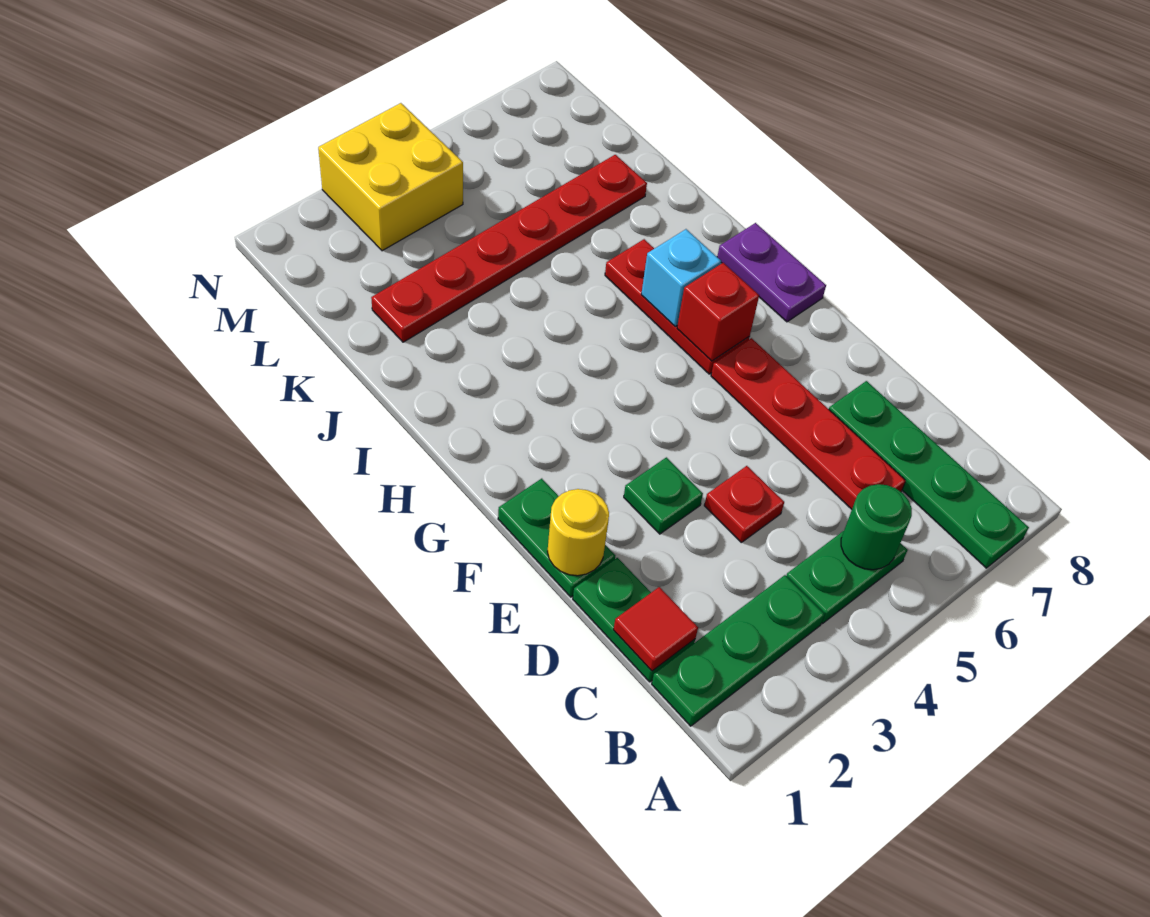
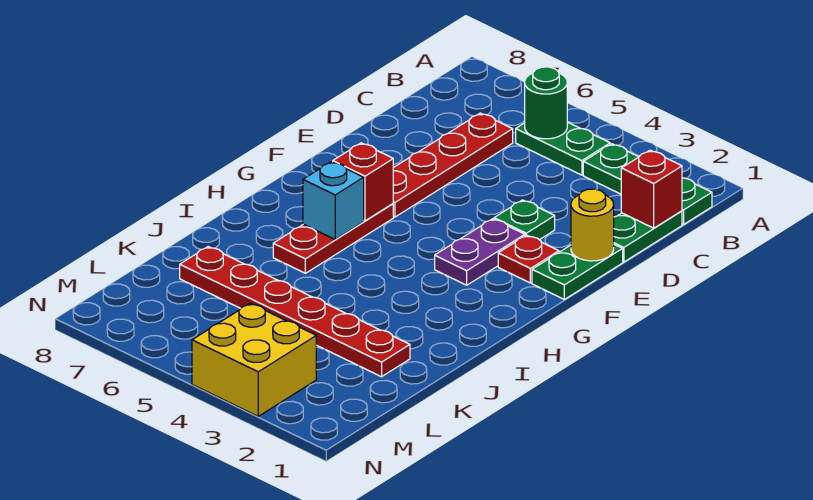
green 1x4 plate [829,381,1029,568] -> none
red 1x1 tile [614,587,698,671] -> red 1x1 brick [621,150,682,228]
red 1x1 plate [704,466,784,542] -> red 1x1 plate moved to [498,235,559,283]
purple 1x2 plate [717,223,826,322] -> purple 1x2 plate moved to [435,219,525,285]

